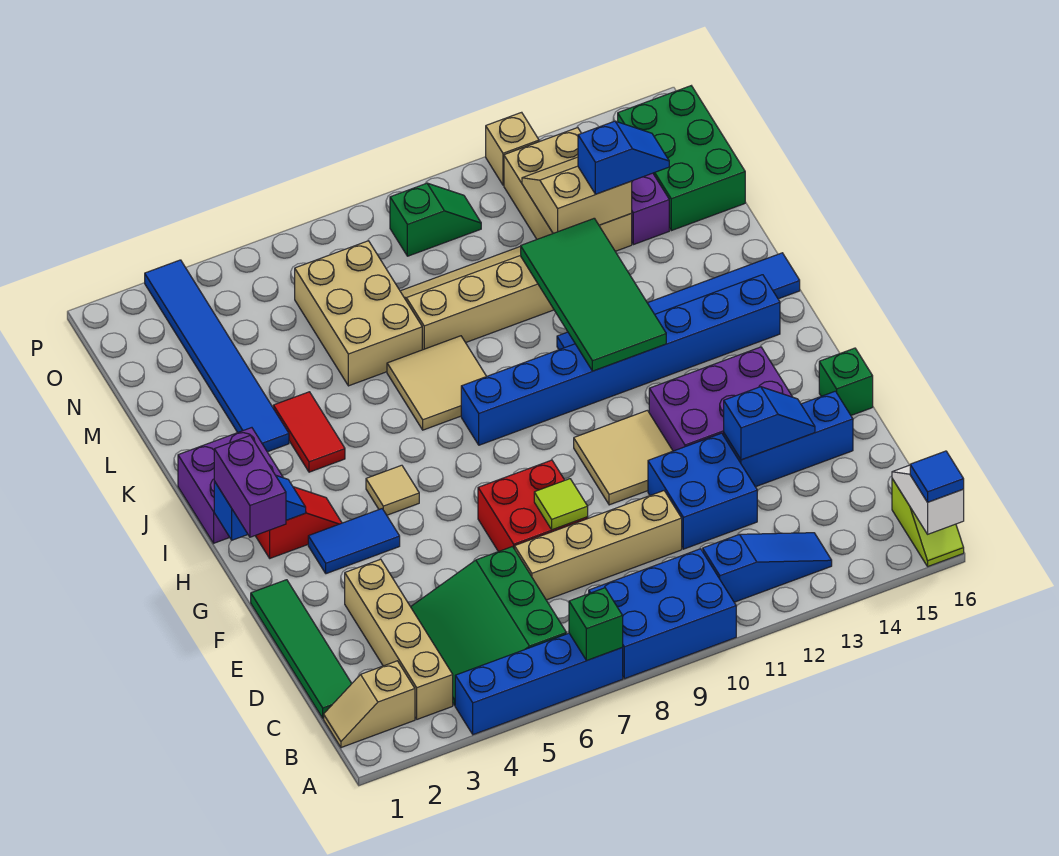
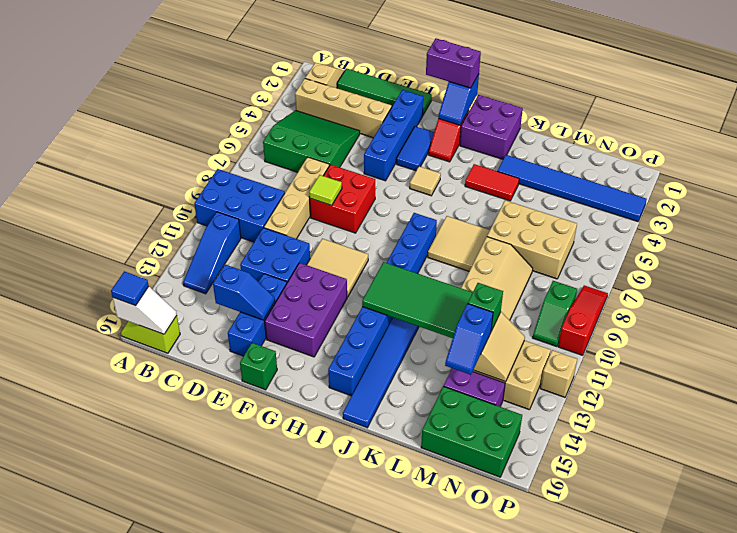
blue 1x4 brick [455,633,623,735] -> blue 1x4 brick moved to [364,90,423,181]
green 1x1 brick [569,588,623,661] -> green 1x1 brick moved to [468,283,503,331]
blue 2x3 brick [589,549,736,679] -> blue 2x3 brick turned to [194,169,285,242]
blue 1x2 slope [724,387,815,460] -> blue 1x2 slope turned to [213,265,275,320]
none -> red 1x3 slope [558,285,608,355]

